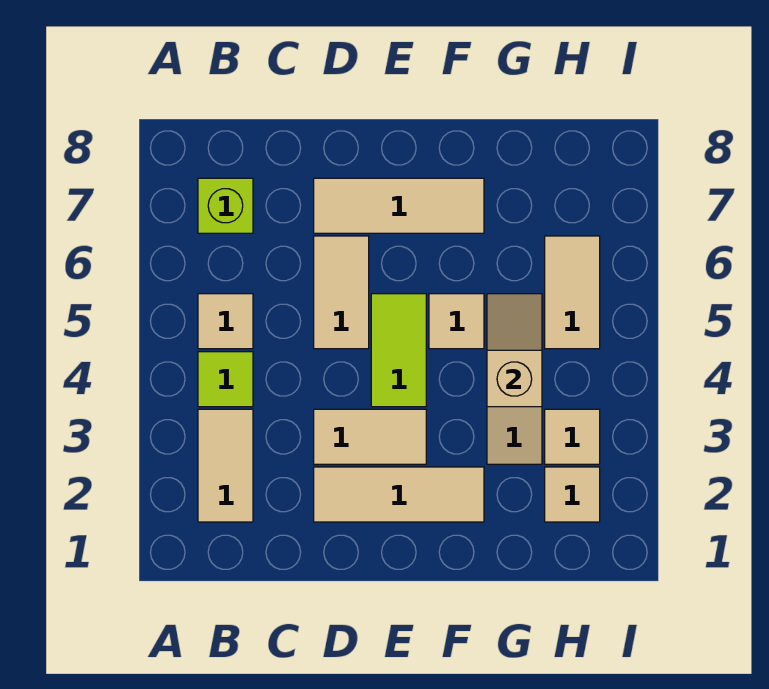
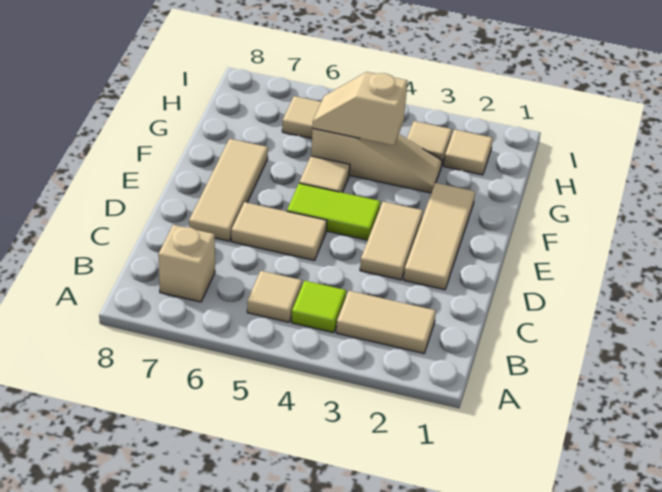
lime 1x1 brick [198,178,253,233] -> tan 1x1 brick [158,225,215,302]

